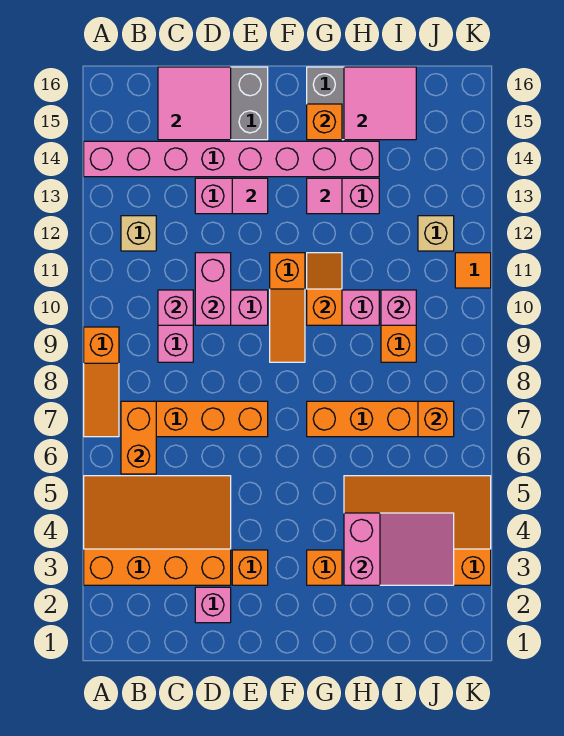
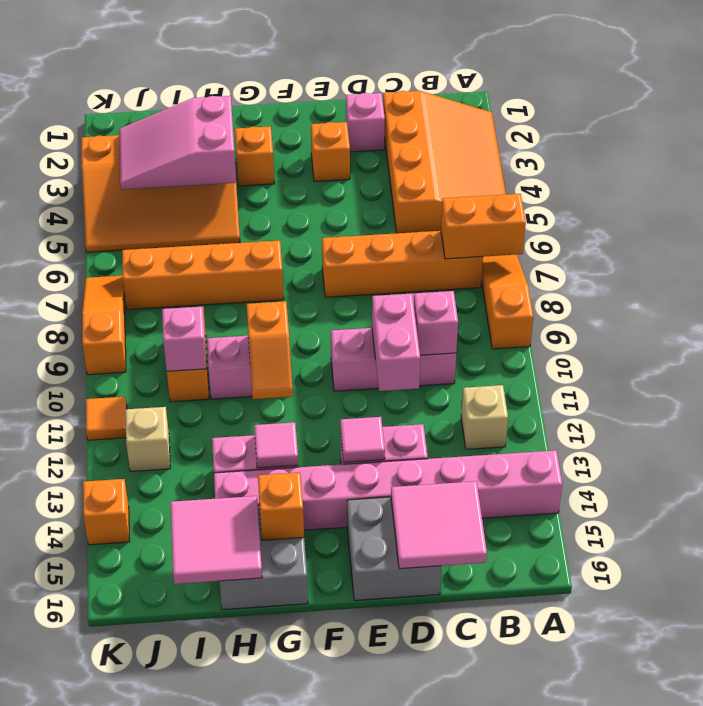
orange 3x4 slope [84,476,231,585] -> orange 3x4 slope turned to [383,91,506,233]
orange 1x2 brick [121,401,156,474] -> orange 1x2 brick turned to [441,194,526,259]
orange 1x3 slope [270,253,305,362] -> orange 1x3 slope moved to [82,275,126,375]
orange 1x1 brick [418,401,454,437] -> orange 1x1 brick moved to [83,479,130,545]

